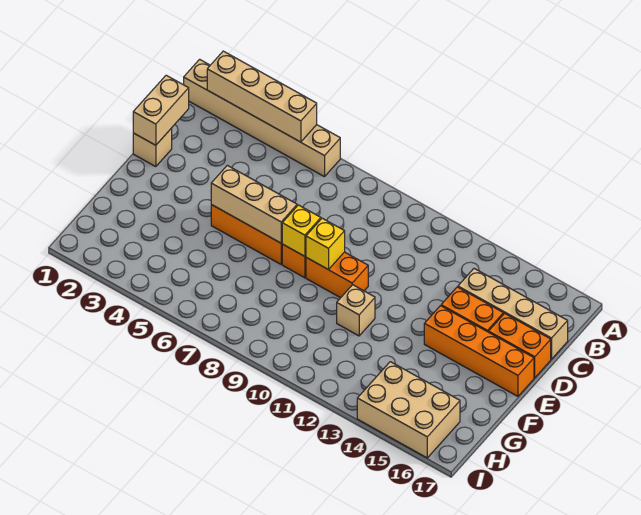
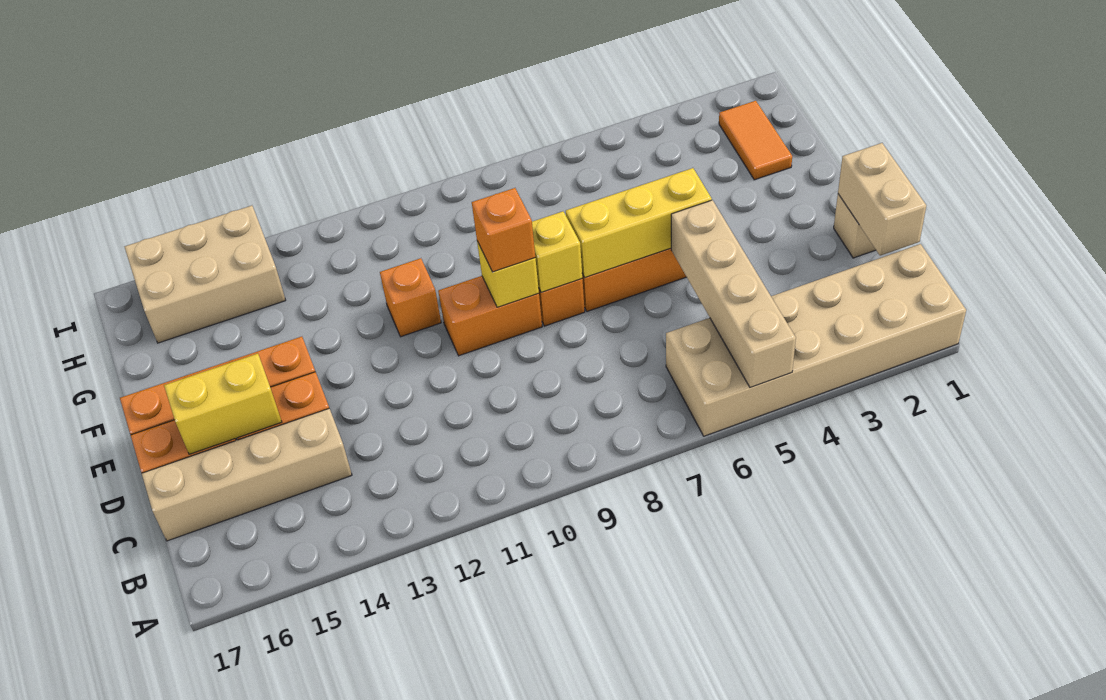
tan 1x6 brick [184,59,340,177] -> tan 2x6 brick [666,244,966,436]
tan 1x4 brick [207,51,317,142] -> tan 1x4 brick turned to [671,200,796,388]
none -> yellow 1x2 brick [164,354,282,454]
tan 1x3 brick [211,165,297,243] -> yellow 1x3 brick [566,168,712,277]
none -> orange 1x1 brick [472,188,535,272]
tan 1x1 brick [337,285,375,336] -> orange 1x1 brick [380,258,441,337]
none -> orange 1x2 tile [719,101,792,180]

